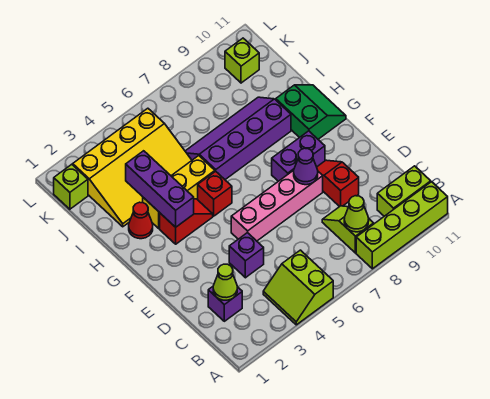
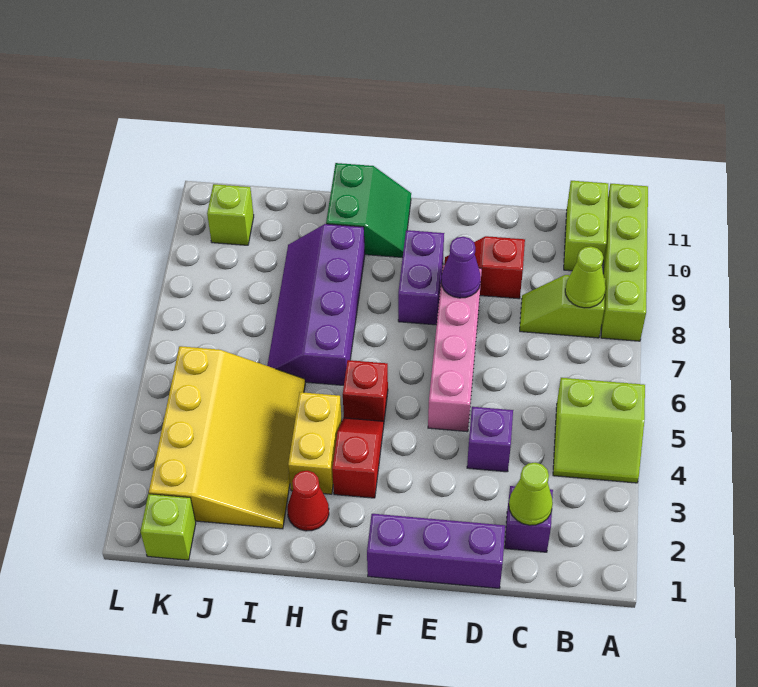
purple 1x3 brick [126,151,194,227] -> purple 1x3 brick moved to [367,514,505,588]
green 2x2 slope [276,85,346,139] -> green 2x2 slope turned to [326,163,411,258]
yellow 1x3 brick [143,156,215,228] -> yellow 1x2 brick [288,392,342,494]

